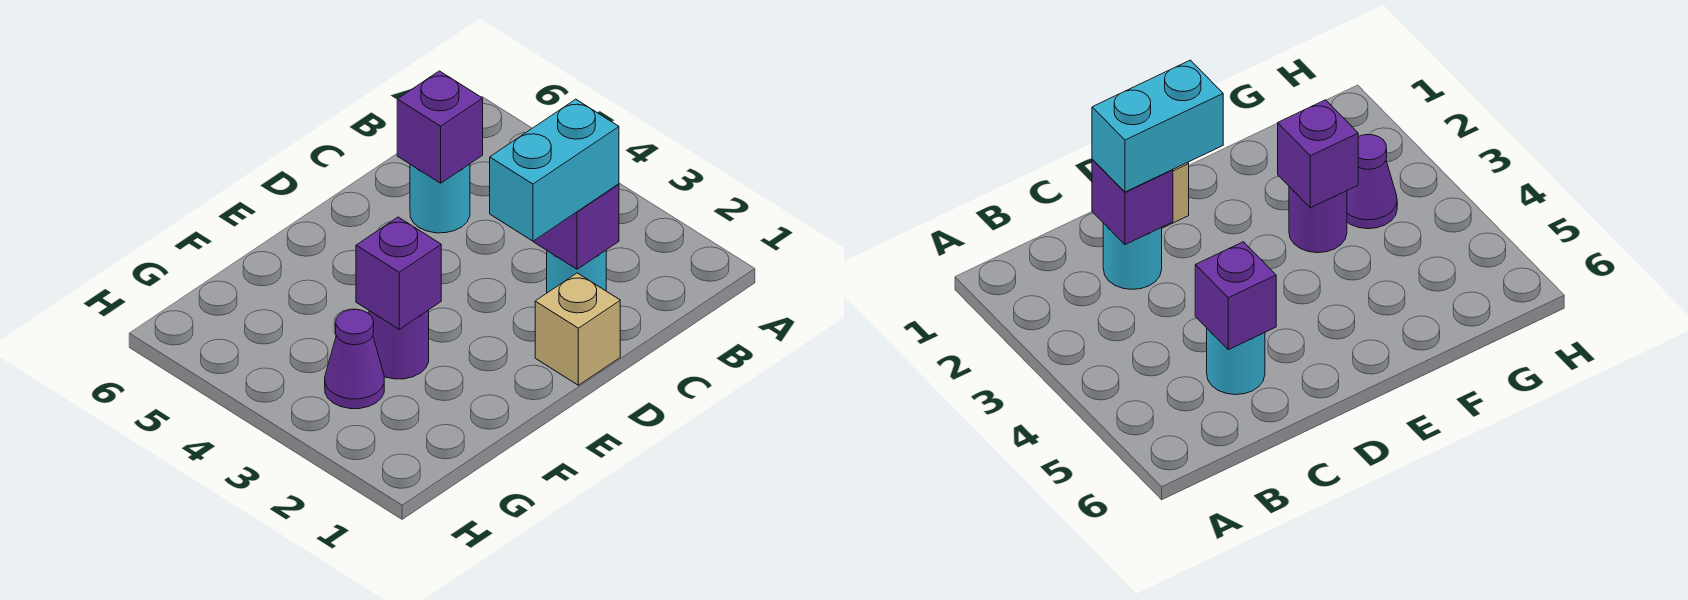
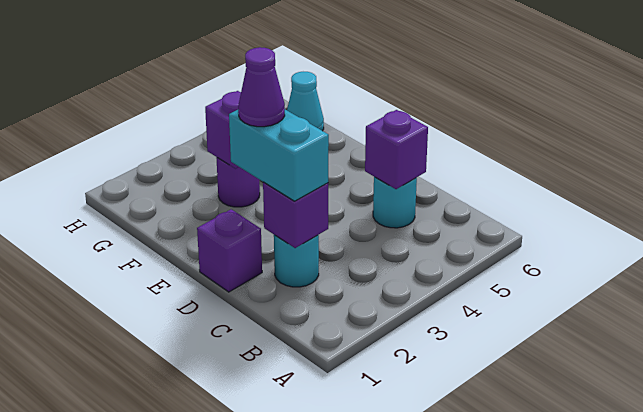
tan 1x1 brick [535,273,620,385] -> purple 1x1 brick [197,209,262,292]
purple 1x1 cone [325,310,384,409] -> purple 1x1 cone moved to [238,47,285,127]
none -> cyan 1x1 cone [287,72,324,131]

